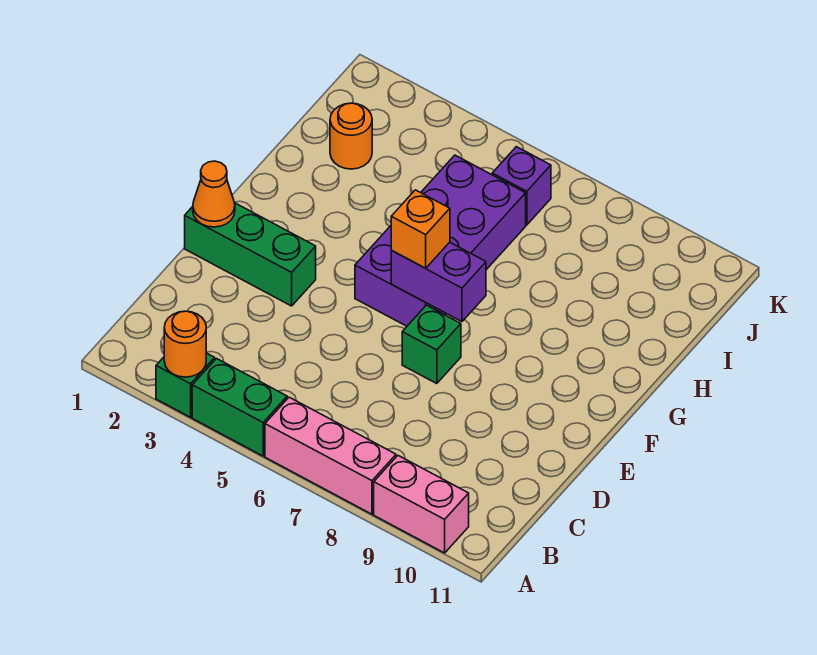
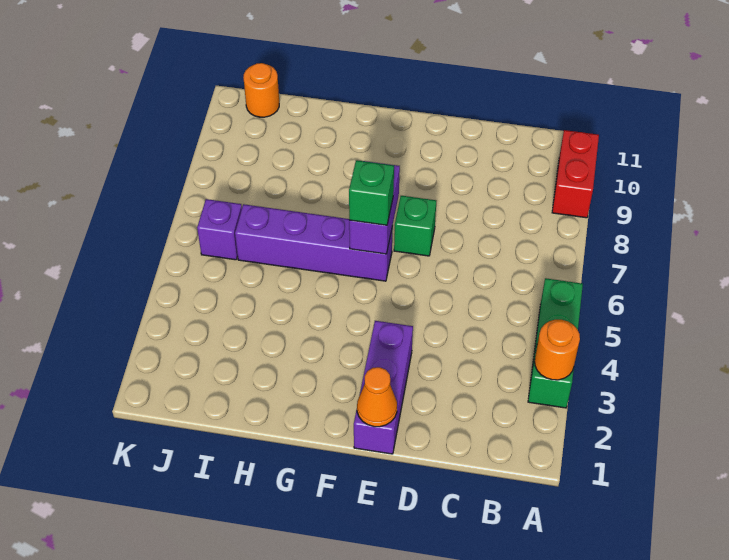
pink 1x3 brick [265,397,396,514] -> none
pink 1x2 brick [374,456,469,553] -> red 1x2 brick [552,130,599,218]
green 1x3 brick [185,203,316,306] -> purple 1x3 brick [354,321,413,454]
purple 2x4 brick [355,155,526,326] -> purple 1x4 brick [235,204,393,281]
orange 1x1 brick [391,190,450,268] -> green 1x1 brick [349,160,394,225]
orange 1x1 round brick [330,103,372,169] -> orange 1x1 round brick moved to [243,63,279,117]

